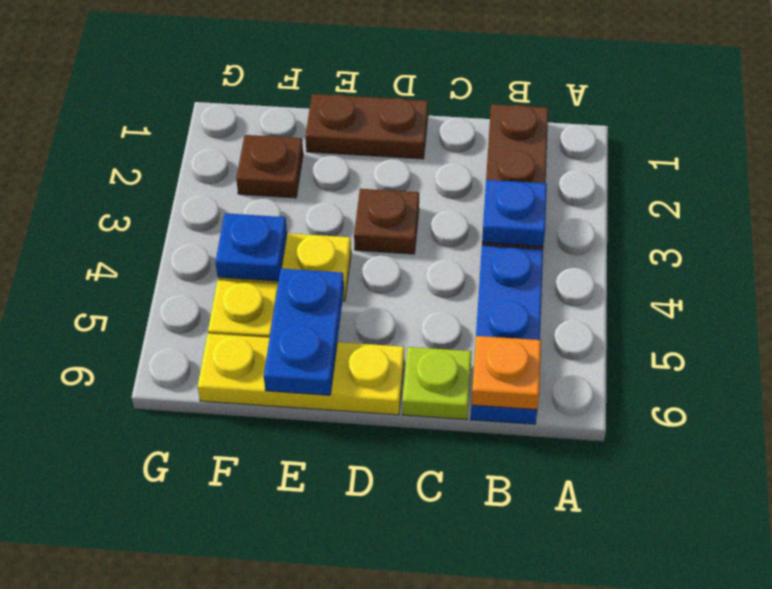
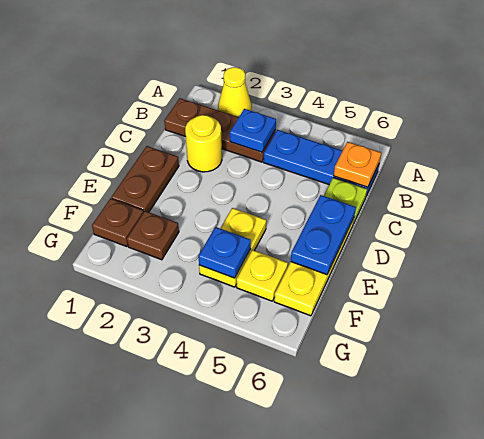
none -> yellow 1x1 cone [218,67,251,117]
none -> yellow 1x1 round brick [185,115,222,172]
brown 1x1 plate [354,189,419,254] -> brown 1x1 plate moved to [92,198,143,246]
blue 1x2 plate [264,269,344,395] -> blue 1x2 plate turned to [291,195,356,275]

